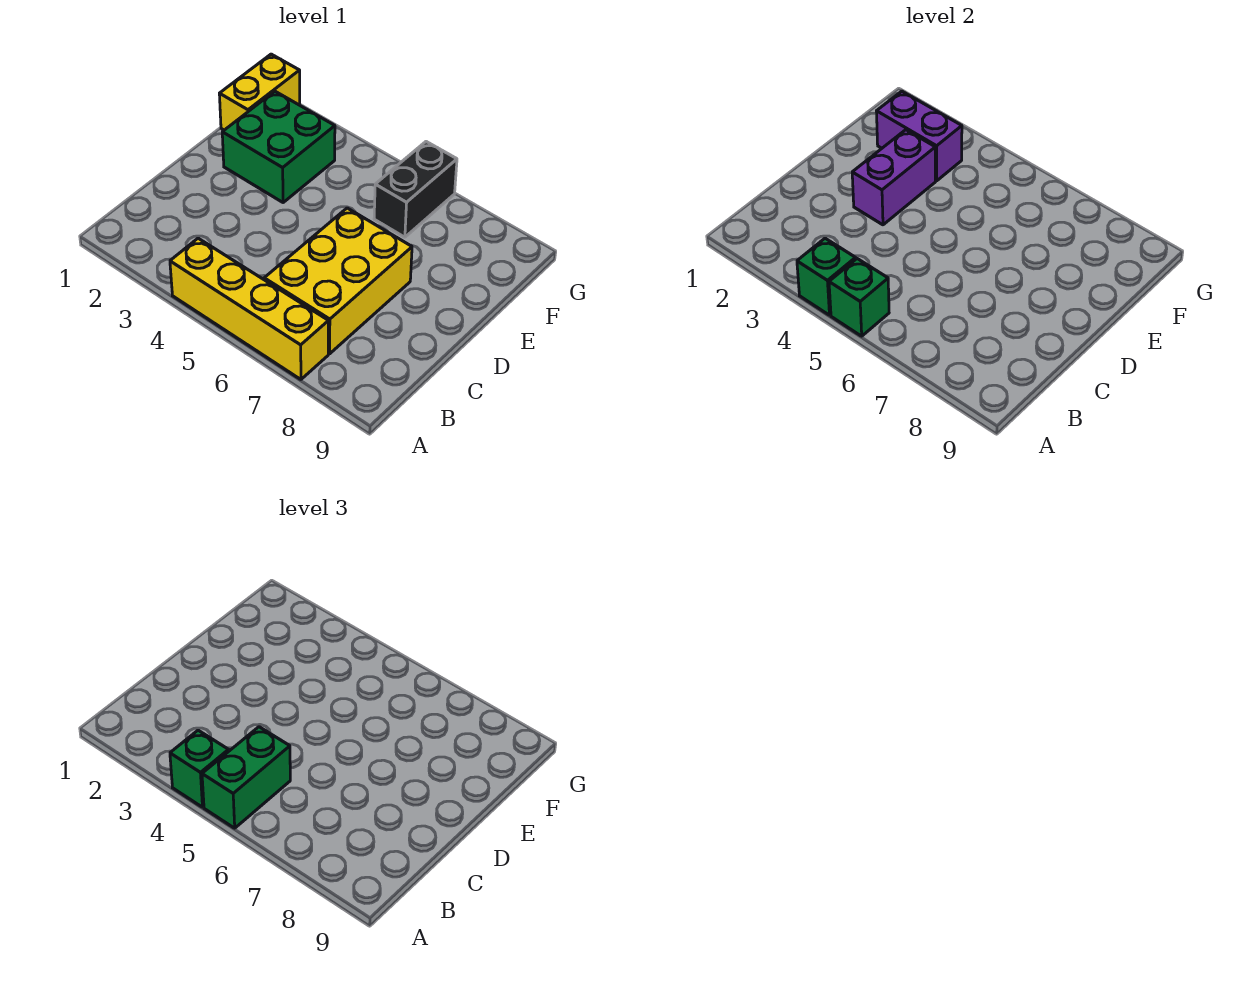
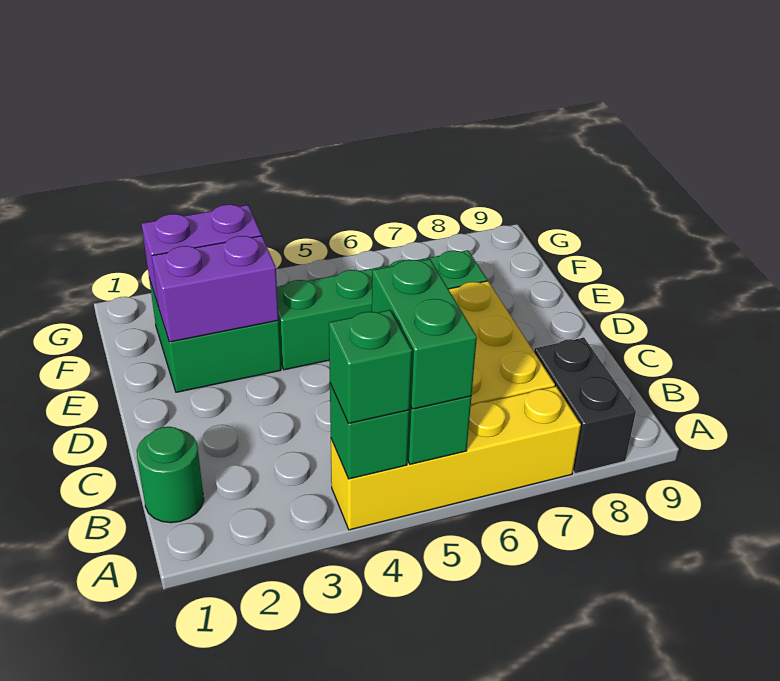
none -> green 1x1 round brick [137,427,204,523]
purple 1x2 brick [852,130,936,225] -> purple 1x2 brick turned to [152,236,279,342]
none -> green 1x4 brick [277,250,487,370]
yellow 1x2 brick [219,54,300,130] -> none
black 1x2 brick [374,142,457,237] -> black 1x2 brick moved to [534,338,636,474]

